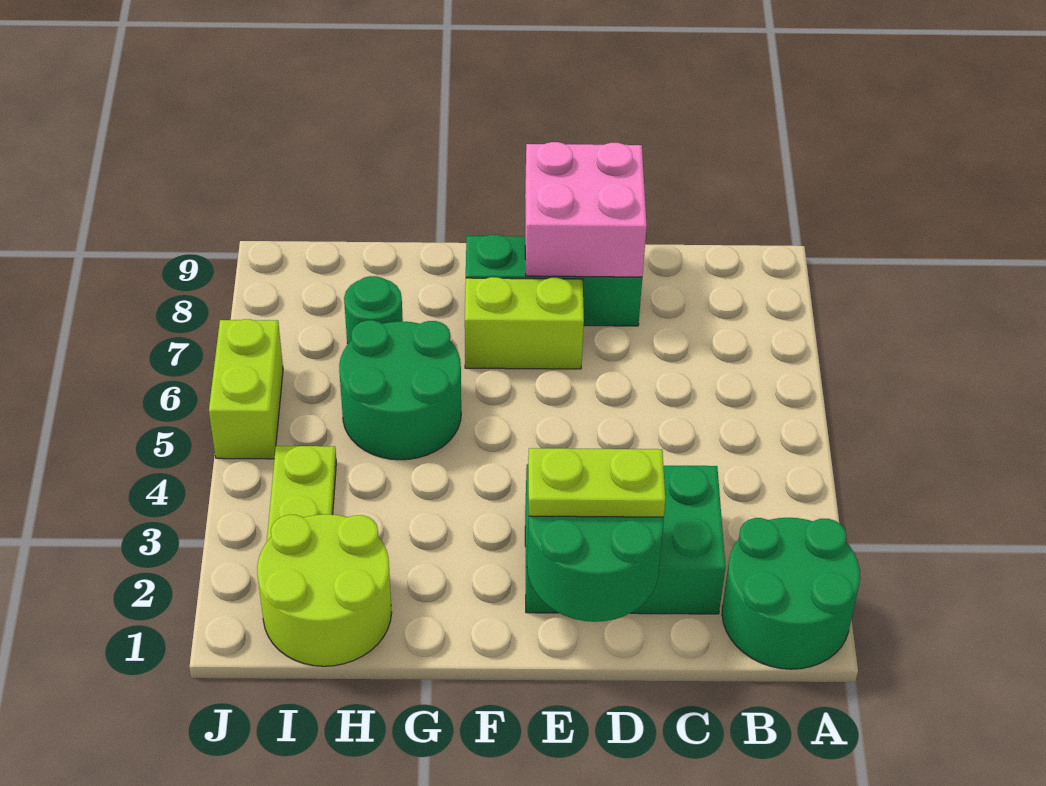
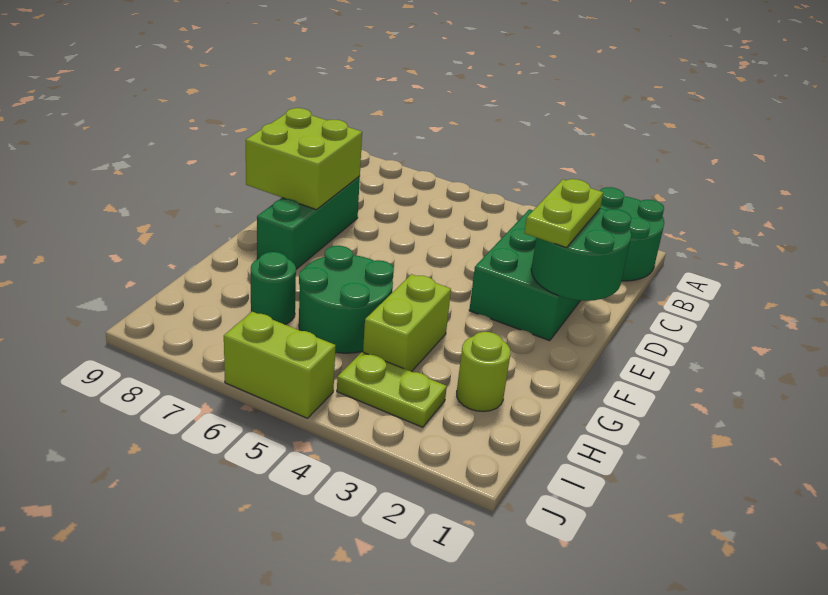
pink 2x2 brick [525,142,647,277] -> lime 2x2 brick [246,108,362,210]
lime 1x2 brick [465,277,584,369] -> lime 1x2 brick moved to [363,274,451,372]
lime 2x2 round brick [257,514,392,666] -> lime 1x1 round brick [457,332,510,411]

